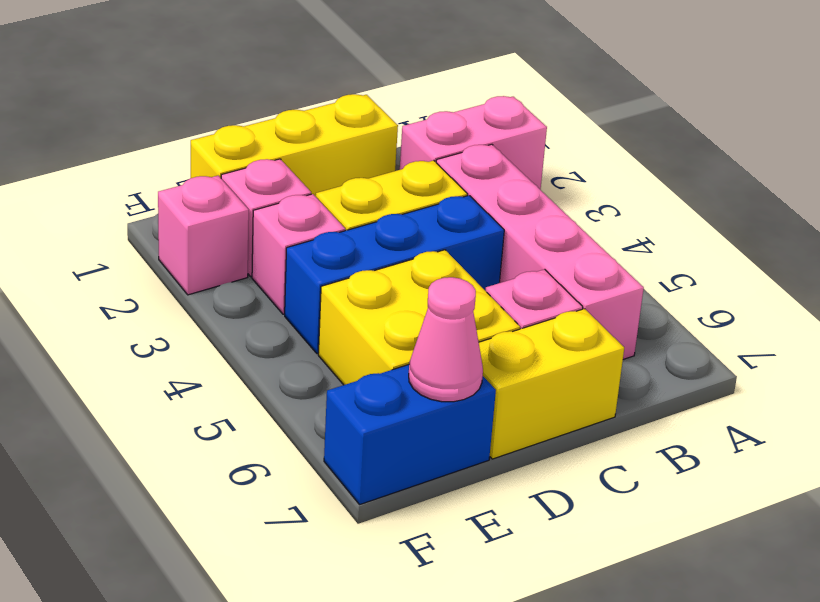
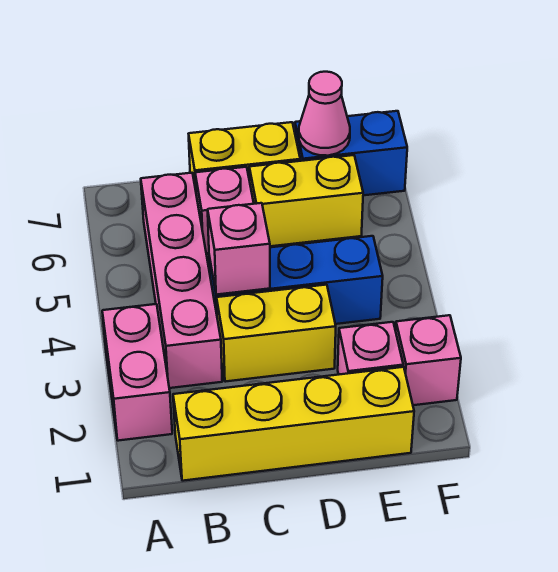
pink 1x2 brick [400,96,547,190] -> pink 1x2 brick turned to [102,304,172,441]
yellow 1x3 brick [191,94,398,197] -> yellow 1x4 brick [173,367,414,481]
yellow 2x2 brick [318,250,520,385] -> yellow 1x2 brick [249,155,363,246]
pink 1x1 brick [252,194,345,314] -> pink 1x1 brick moved to [208,203,270,295]

